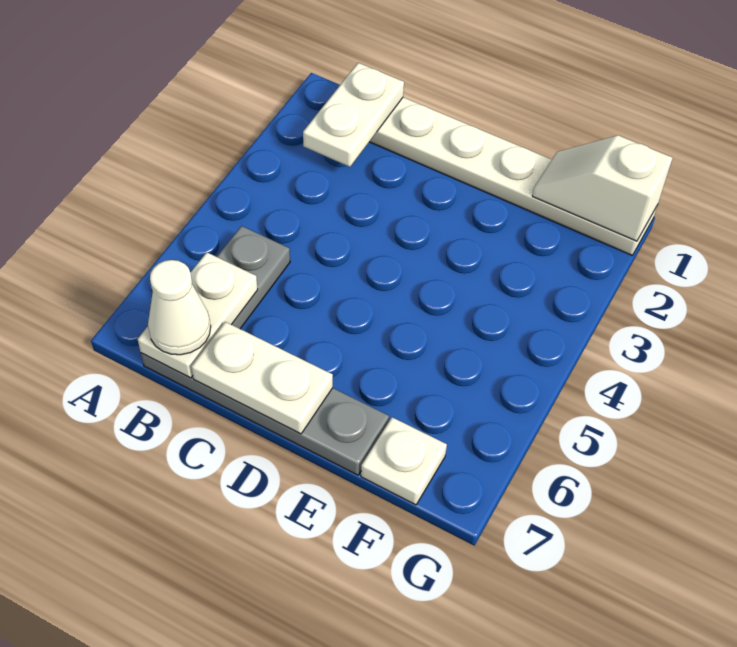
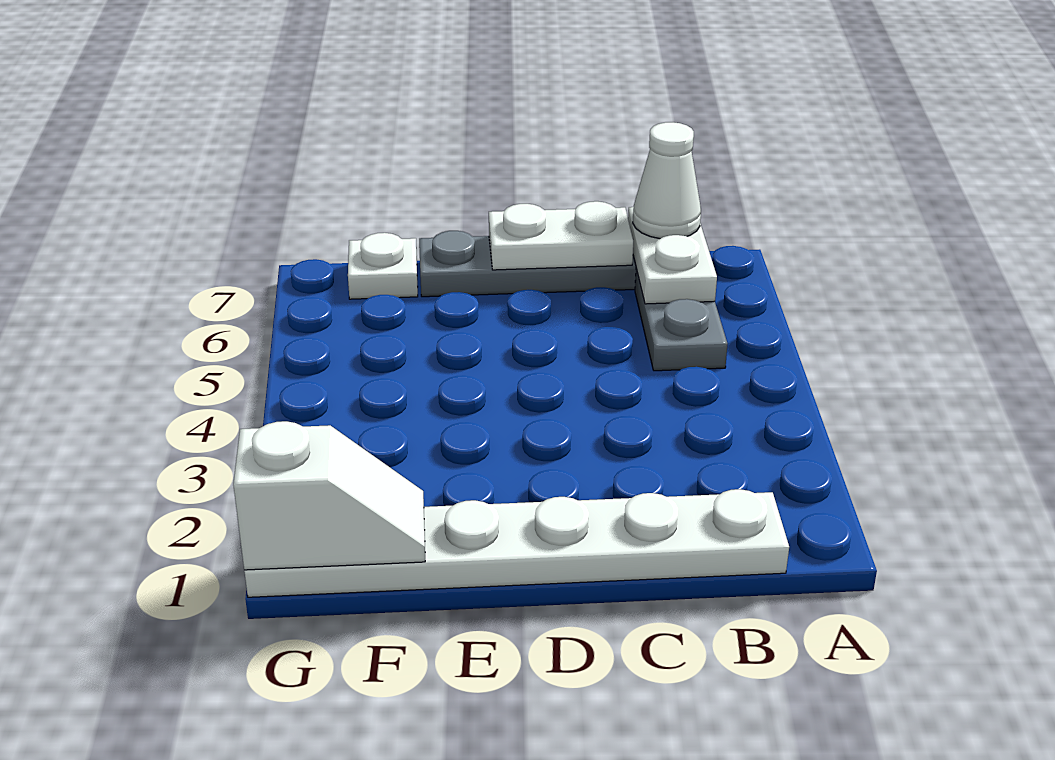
white 1x2 plate [303,63,404,167] -> none

